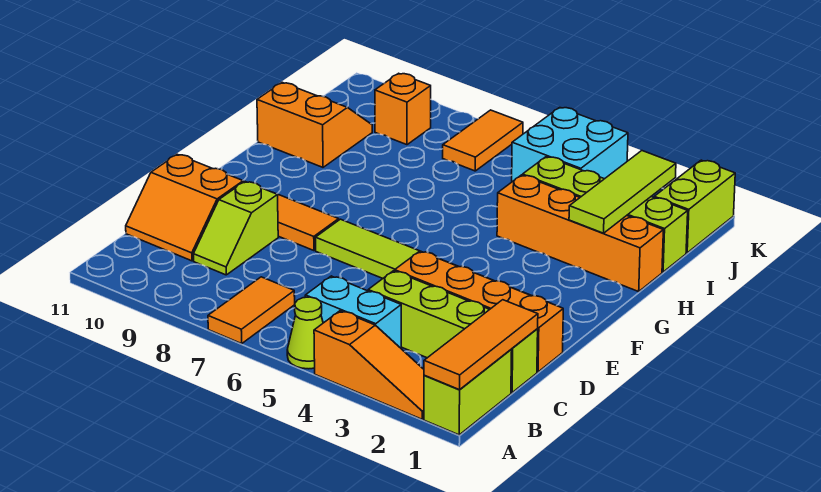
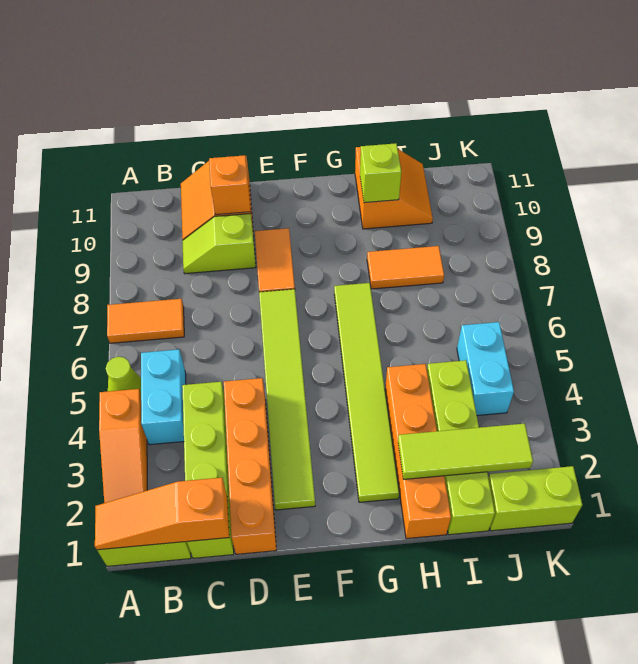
orange 1x3 tile [424,300,538,390] -> orange 1x3 slope [95,478,229,550]
none -> lime 1x6 tile [334,283,399,502]
none -> lime 1x1 brick [360,143,401,203]
cyan 2x2 brick [512,107,628,182] -> cyan 1x2 brick [457,322,514,415]
orange 1x2 tile [443,110,523,171] -> orange 1x2 tile moved to [367,246,444,289]
orange 1x1 brick [375,73,431,145] -> orange 1x1 brick moved to [209,155,251,215]

